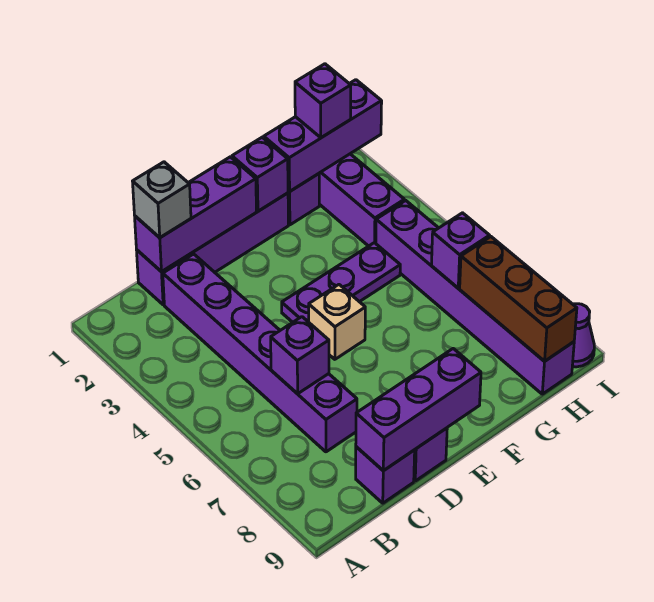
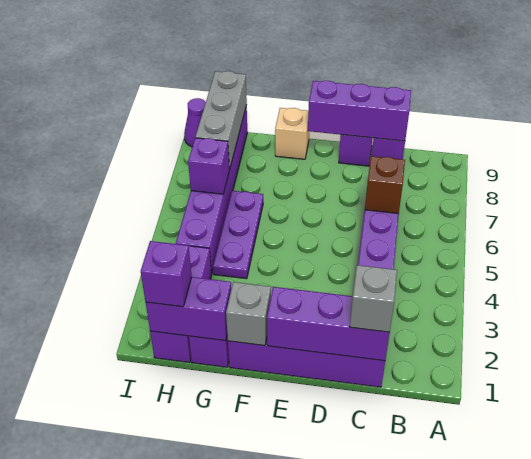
purple 1x1 brick [271,317,329,394] -> brown 1x1 brick [365,156,405,214]
purple 1x3 plate [282,243,400,322] -> purple 1x3 plate turned to [213,191,263,279]
tan 1x1 brick [309,285,365,359] -> tan 1x1 brick moved to [275,108,309,159]
purple 1x1 brick [232,137,288,211] -> grey 1x1 brick [226,282,271,346]
purple 1x3 brick [264,80,382,192] -> purple 1x2 brick [146,277,231,341]
brown 1x3 brick [460,237,577,361] -> grey 1x3 brick [195,71,247,170]

